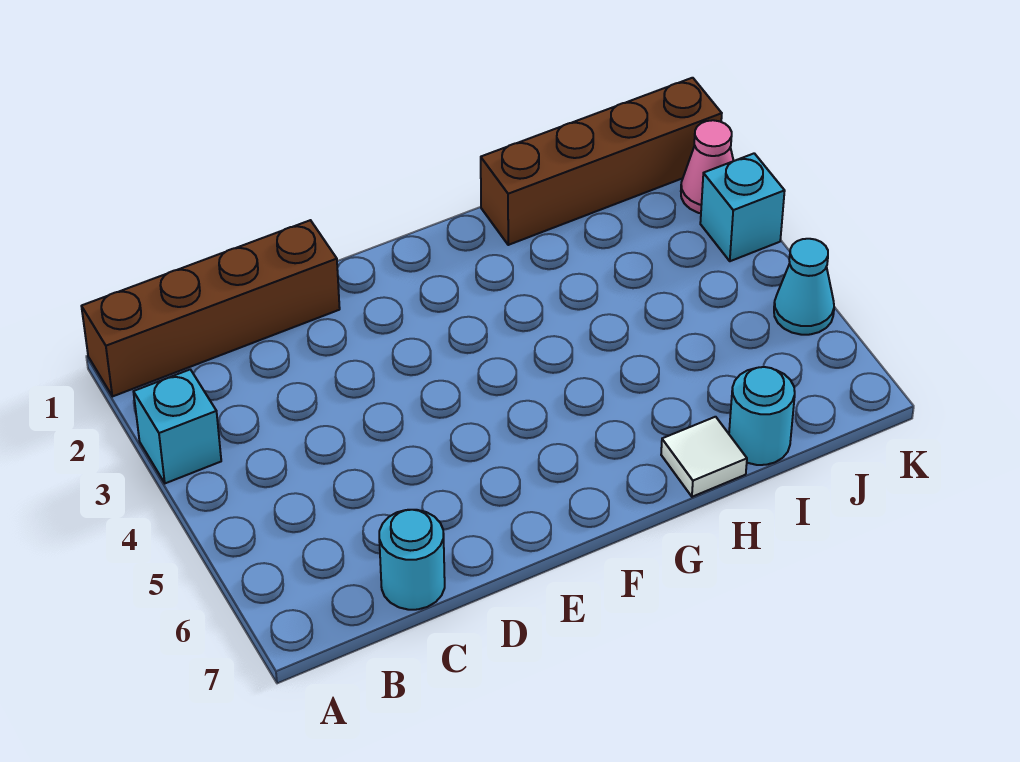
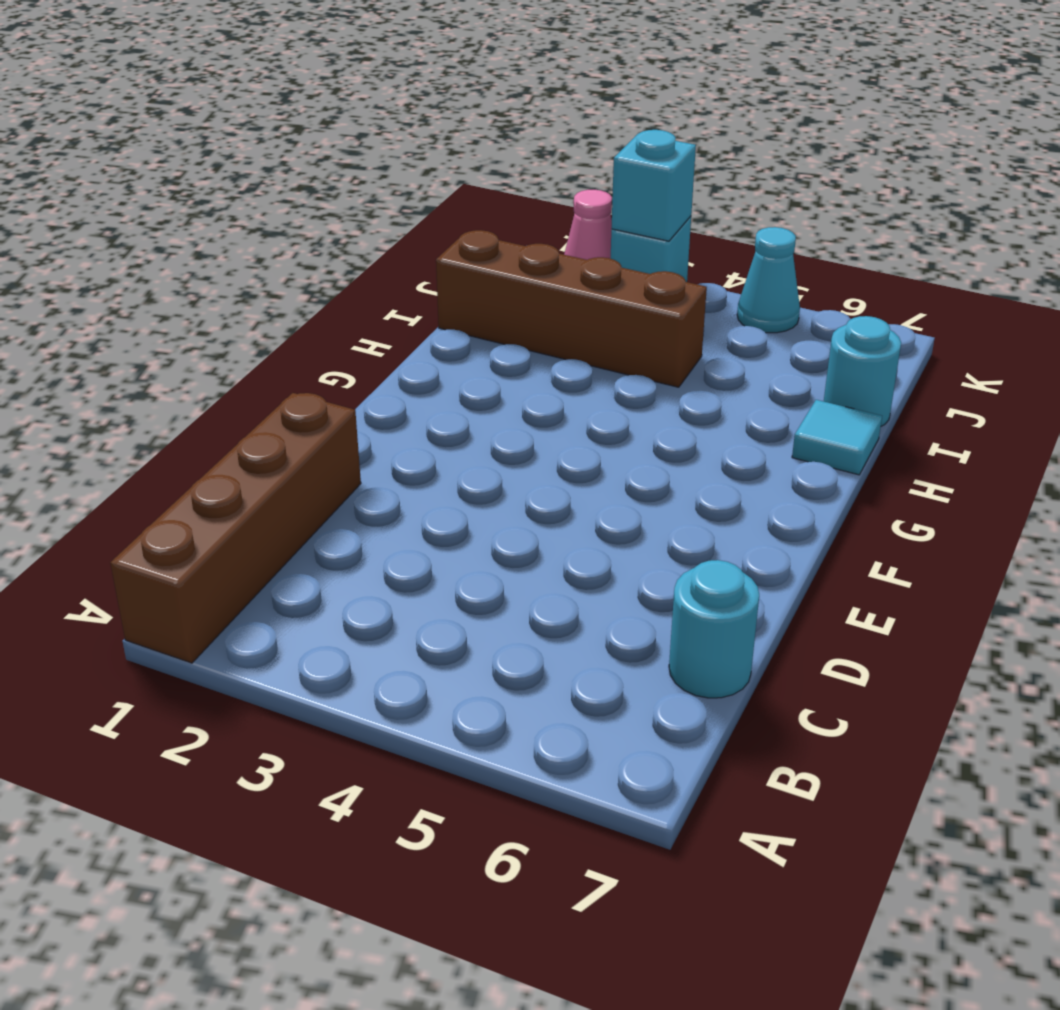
cyan 1x1 brick [133,370,221,483] -> cyan 1x1 brick moved to [611,130,696,241]
brown 1x4 brick [481,78,722,245] -> brown 1x4 brick turned to [436,230,707,387]
white 1x1 tile [661,417,747,497] -> cyan 1x1 tile [792,400,882,475]

